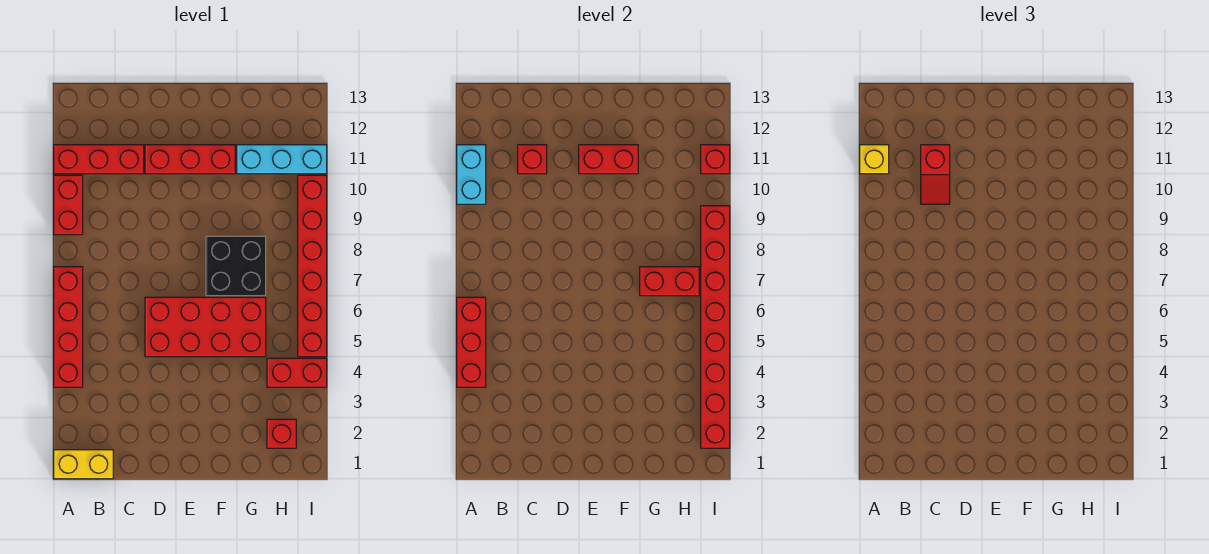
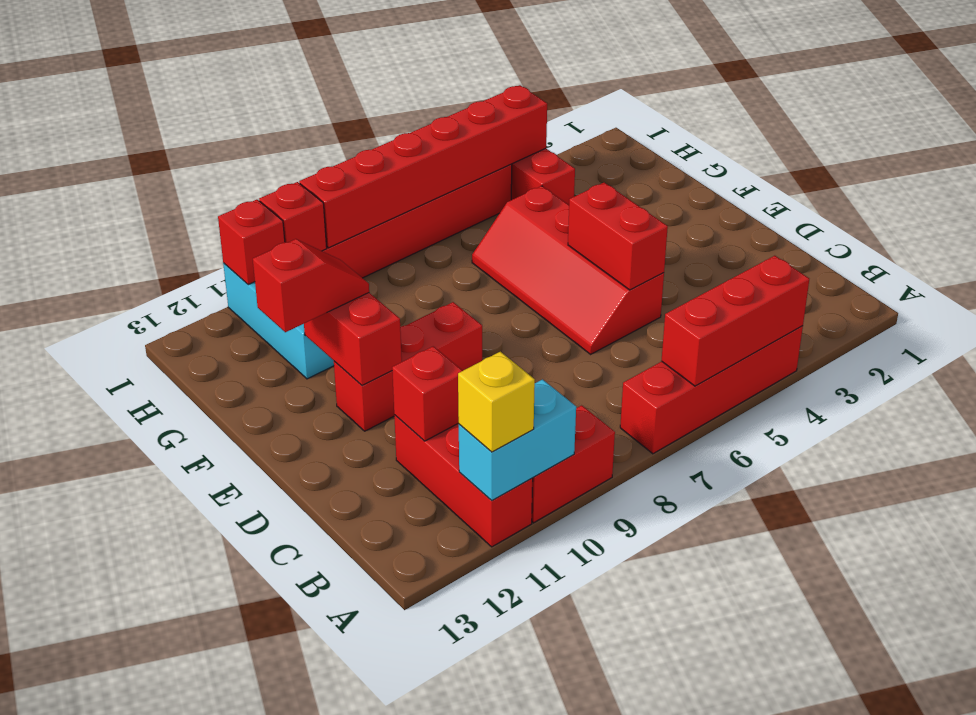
yellow 1x2 brick [54,450,113,479] -> none
red 1x2 slope [921,145,950,204] -> red 1x2 slope moved to [253,239,369,332]
red 2x4 brick [145,297,266,357] -> red 2x4 slope [472,186,664,354]
red 1x3 brick [145,145,235,174] -> red 1x3 brick turned to [334,302,482,431]
black 2x2 brick [206,236,266,296] -> none
red 1x2 brick [640,267,699,296] -> red 1x2 brick moved to [568,183,668,290]
red 1x1 brick [267,419,296,448] -> red 1x1 brick moved to [259,182,327,251]
red 1x8 brick [701,206,730,448] -> red 1x6 brick [299,85,547,248]

